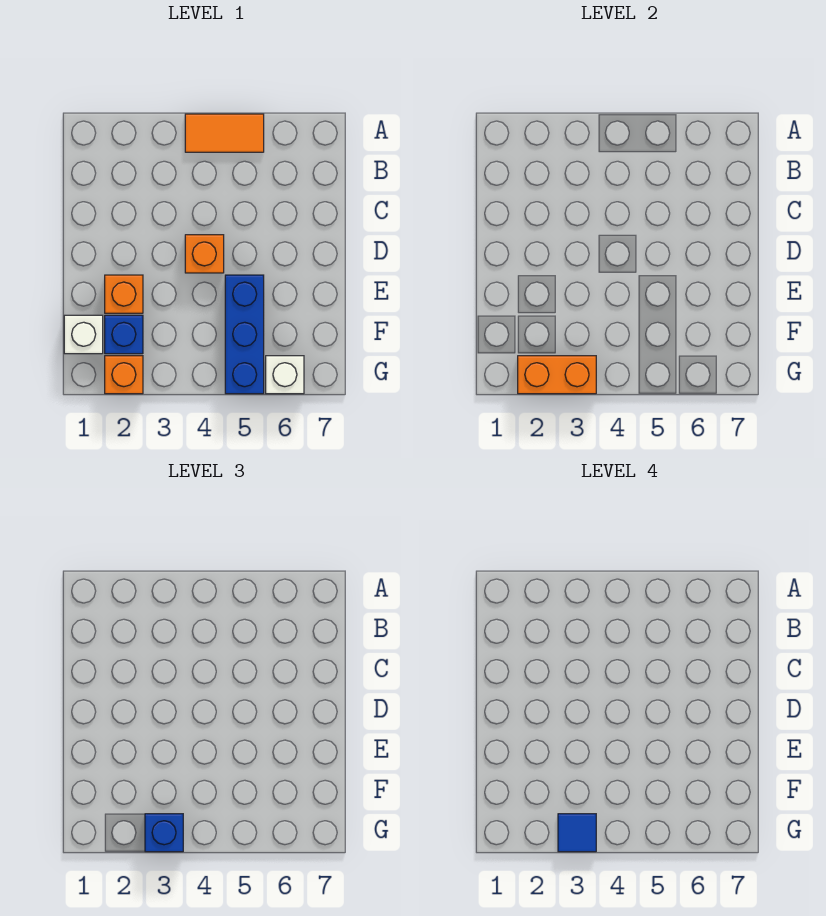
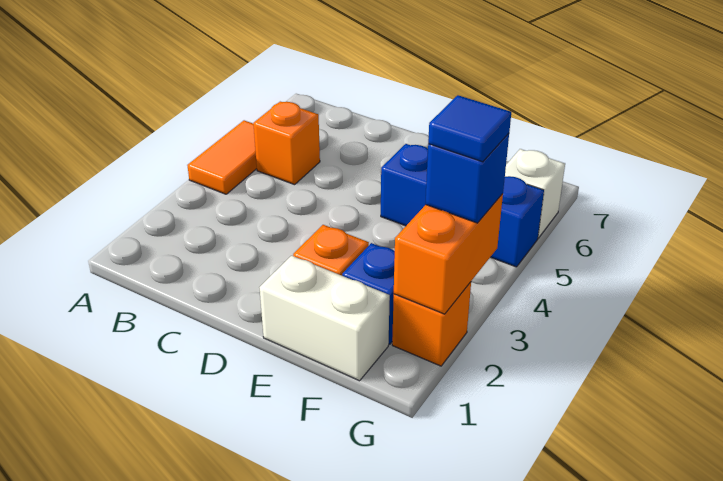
orange 1x1 brick [185,235,224,273] -> orange 1x1 brick moved to [253,102,320,185]
white 1x1 brick [64,315,103,354] -> white 1x2 brick [259,256,390,381]

